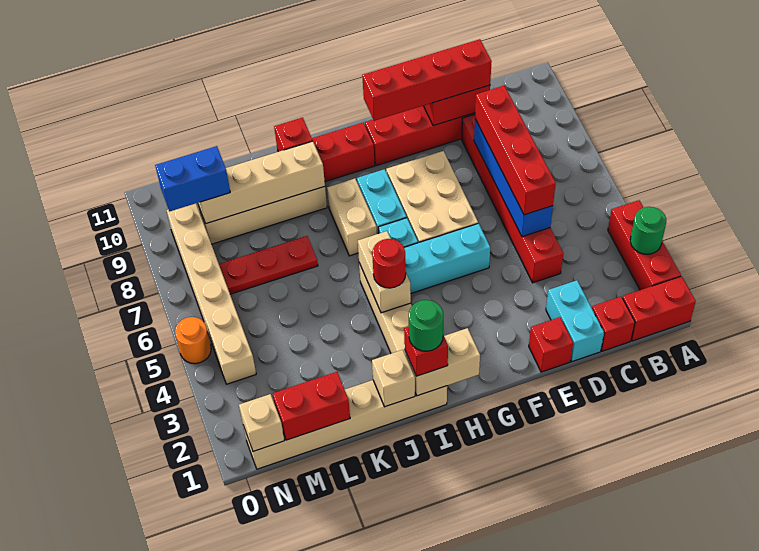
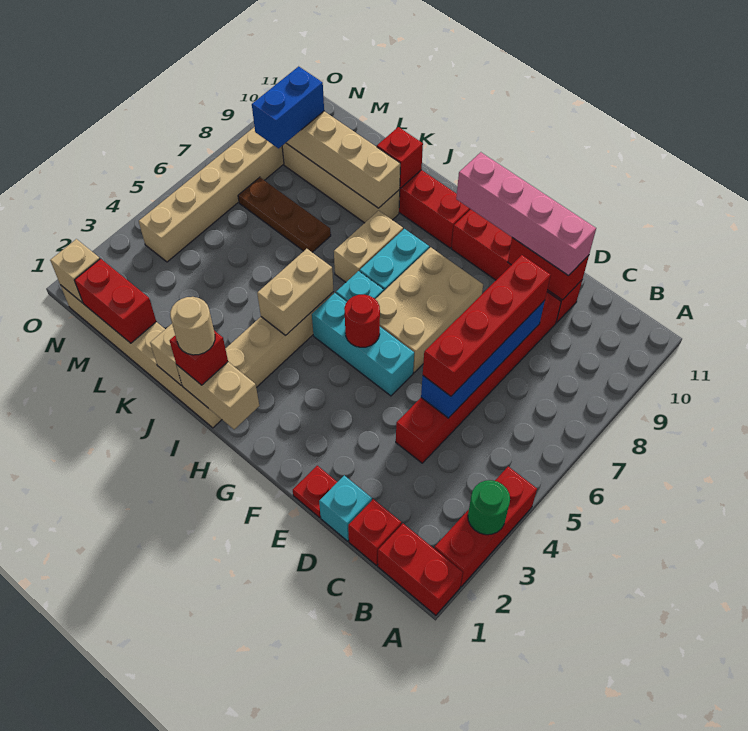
cyan 1x2 brick [546,280,604,362] -> cyan 1x1 brick [319,475,372,541]
red 1x4 brick [362,39,492,121] -> pink 1x4 brick [456,152,596,276]
red 1x1 brick [529,317,573,372] -> red 1x1 plate [293,466,337,518]
green 1x1 round brick [409,300,443,351] -> tan 1x1 round brick [170,297,215,355]
red 1x1 round brick [372,239,406,288] -> red 1x1 round brick moved to [344,295,380,347]
red 1x3 plate [219,236,318,294] -> brown 1x3 plate [238,177,331,252]
blue 1x2 brick [155,146,230,211] -> blue 1x2 brick turned to [252,66,324,148]
orange 1x1 round brick [175,317,211,364] -> none

